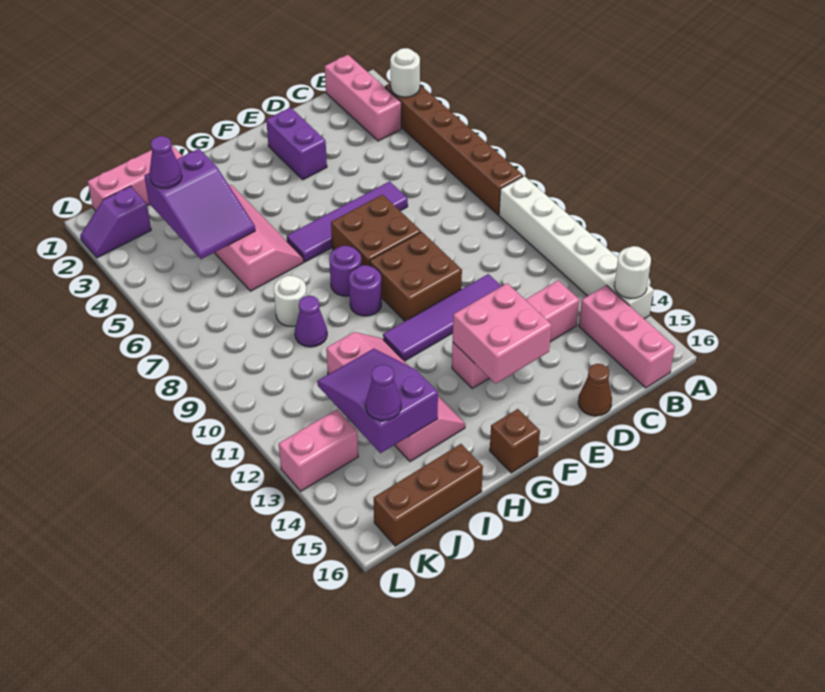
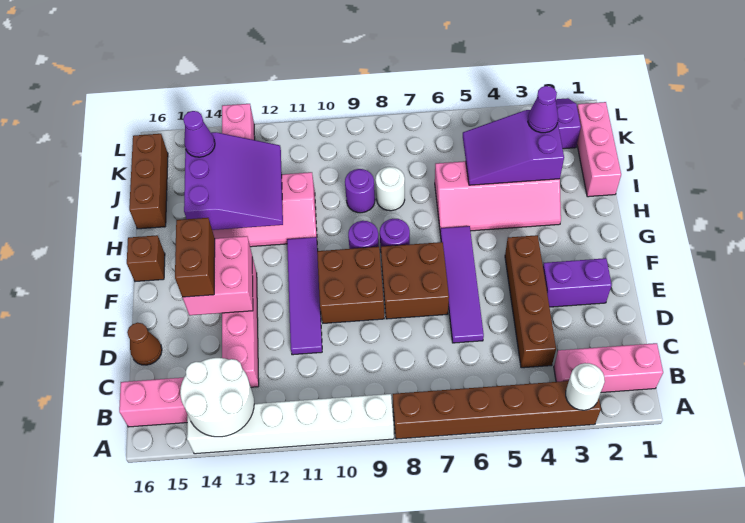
white 1x1 round brick [614,246,651,299] -> white 2x2 round brick [180,358,254,437]
none -> brown 1x4 brick [505,235,556,368]
none -> brown 1x2 brick [175,218,215,297]
purple 1x1 cone [295,296,327,347] -> purple 1x1 round brick [345,169,375,213]
purple 2x3 slope [317,349,438,453] -> purple 3x3 slope [184,132,283,230]

